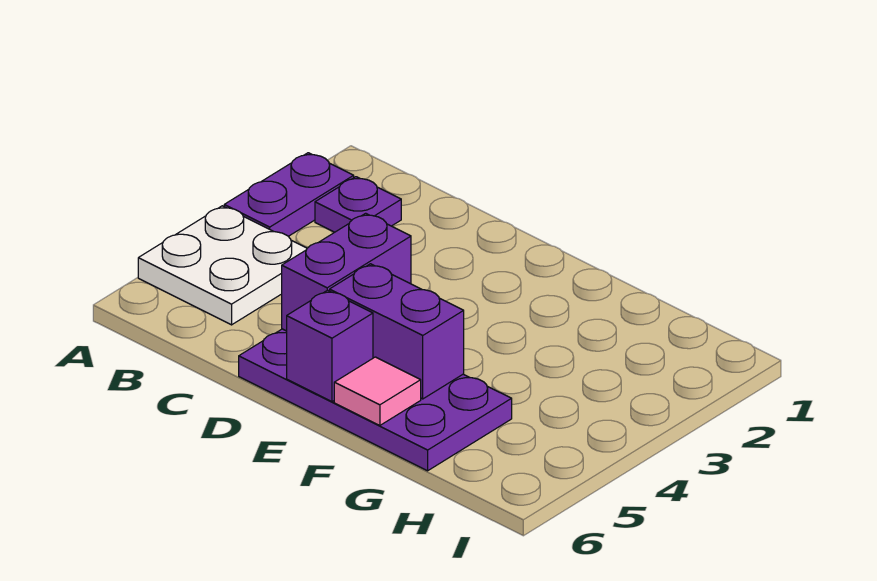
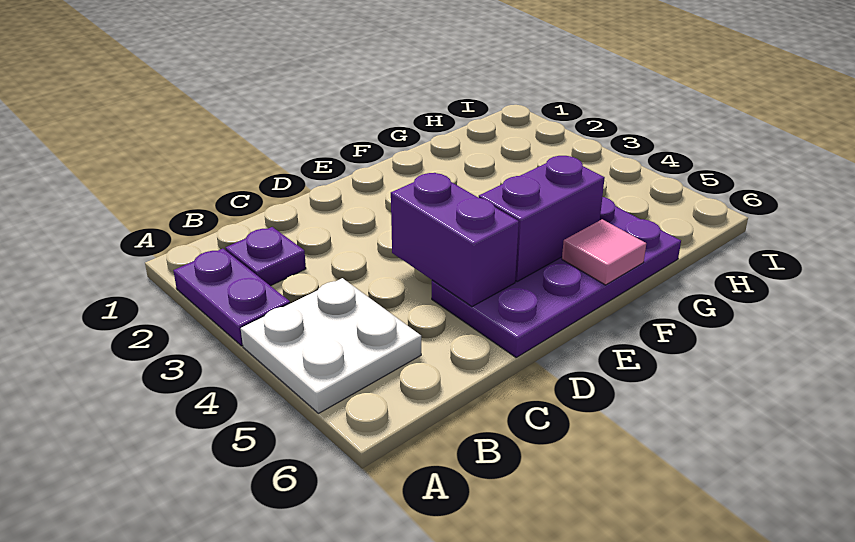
purple 1x1 brick [287,290,373,402] -> none

